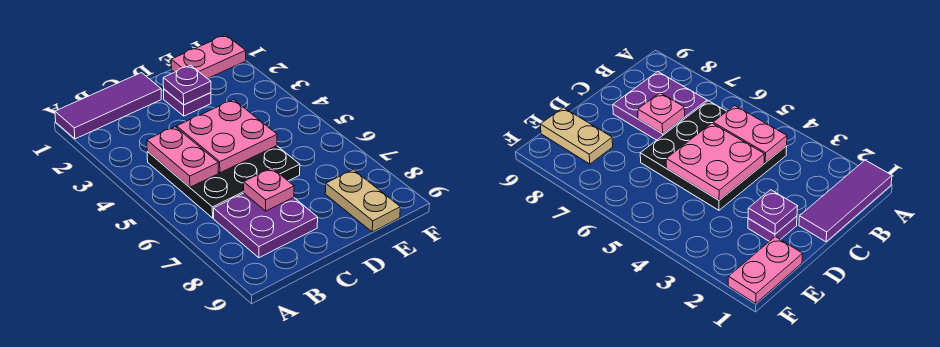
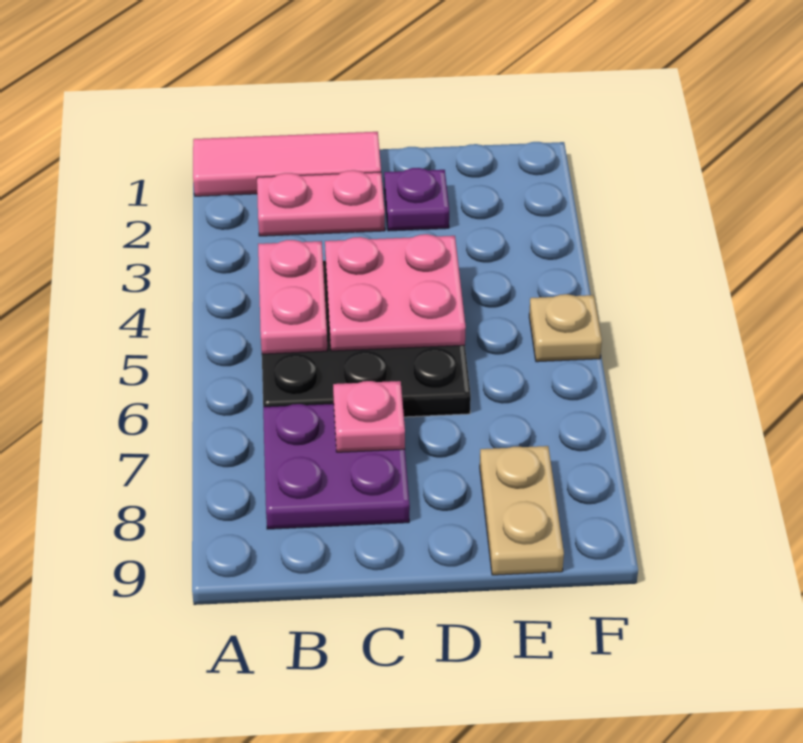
purple 1x3 tile [55,73,161,139] -> pink 1x3 tile [193,132,381,196]
purple 1x1 plate [163,65,211,105] -> none
pink 1x2 plate [171,35,246,79] -> pink 1x2 plate moved to [257,170,385,236]
none -> tan 1x1 plate [529,294,602,362]

